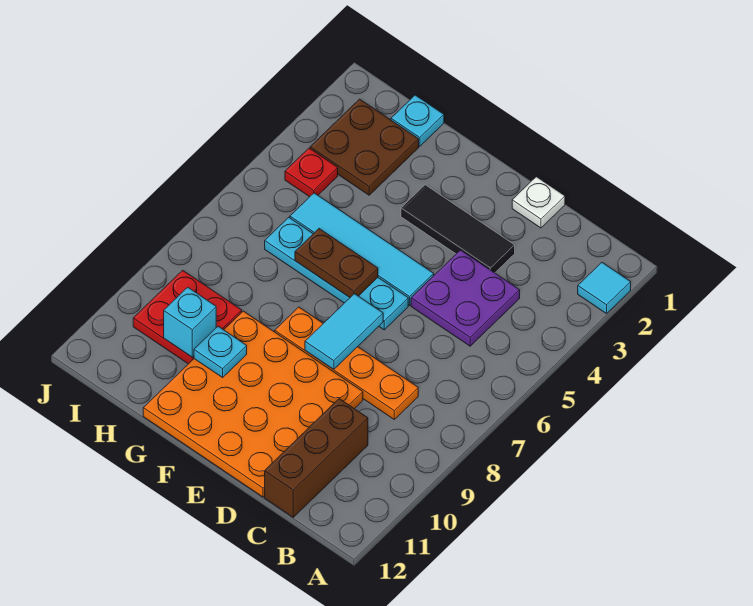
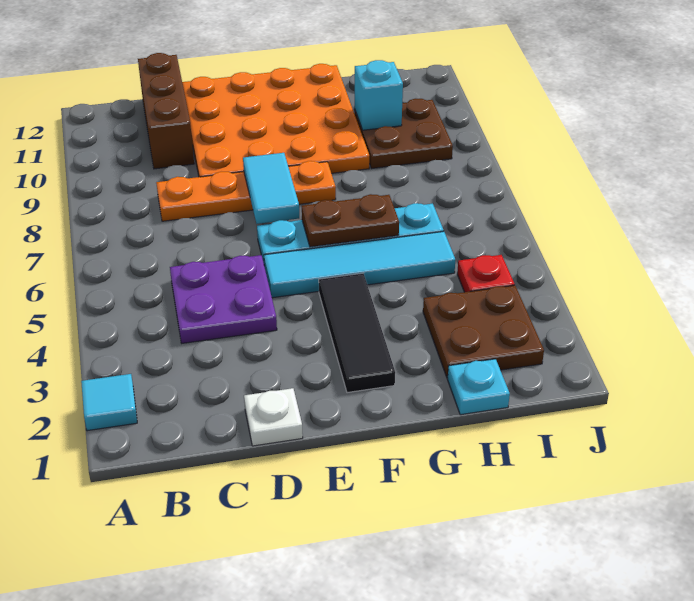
black 1x3 tile [401,185,515,273] -> black 1x3 tile turned to [319,273,395,393]
cyan 1x1 plate [194,326,247,377] -> none
red 2x2 plate [133,270,242,364] -> brown 2x2 plate [354,99,453,169]

